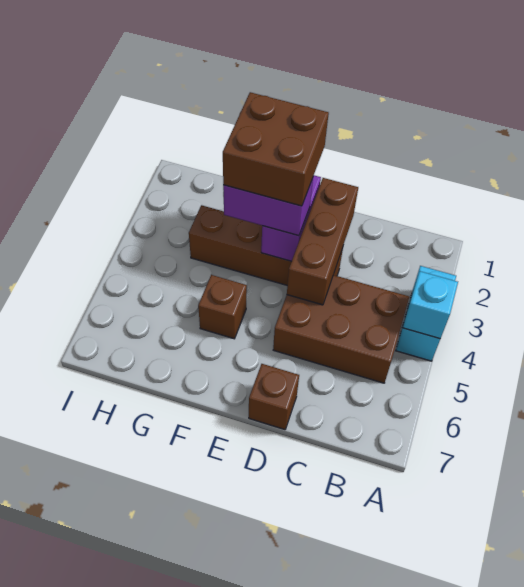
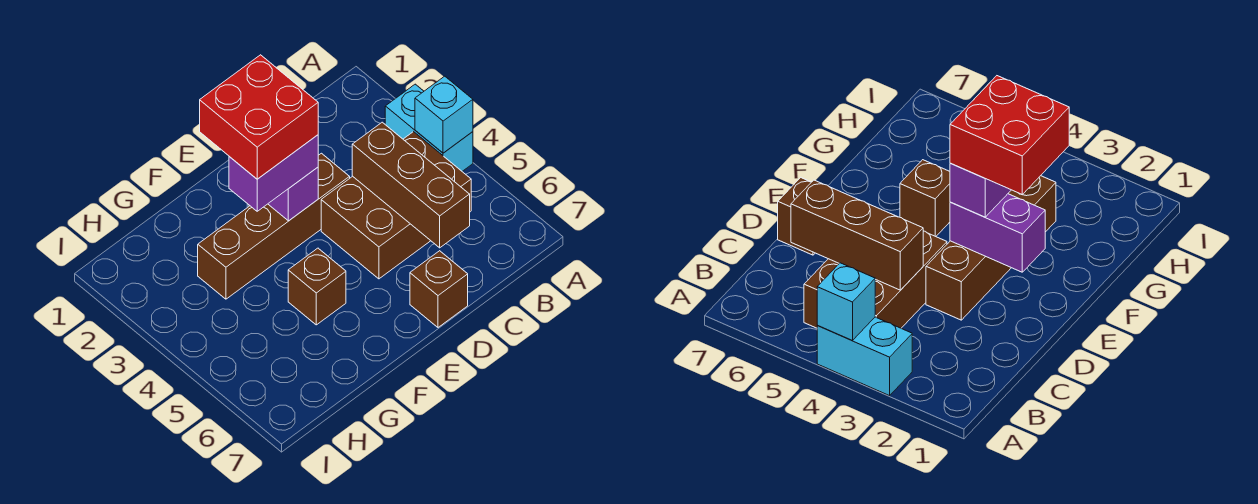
brown 1x3 brick [287,178,358,305] -> brown 1x3 brick moved to [352,122,470,248]
brown 2x2 brick [223,92,329,206] -> red 2x2 brick [200,55,318,179]

